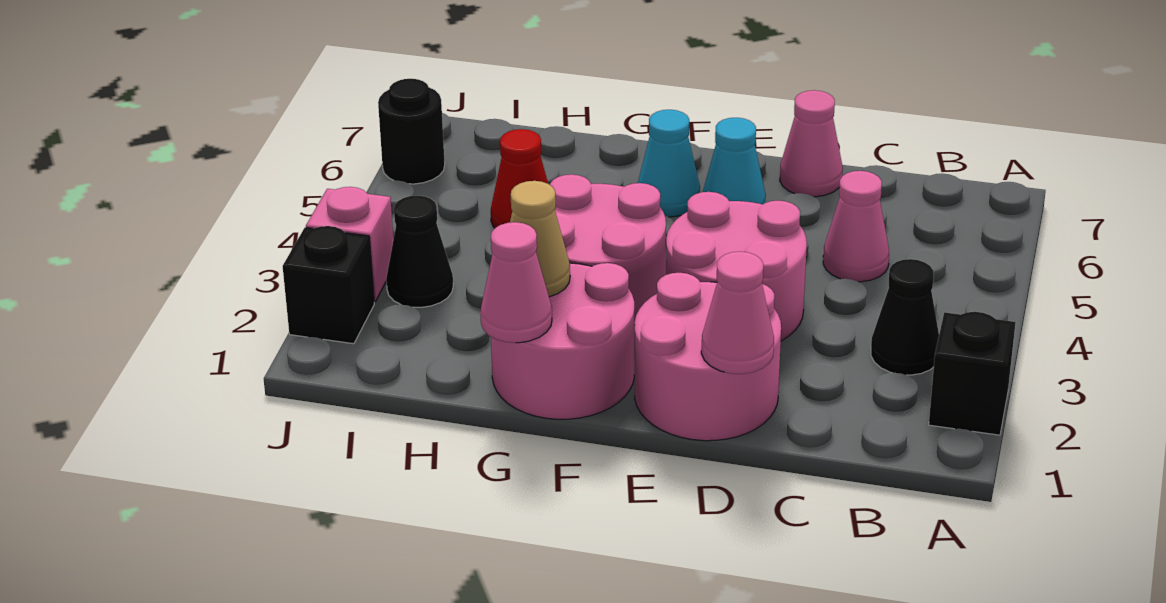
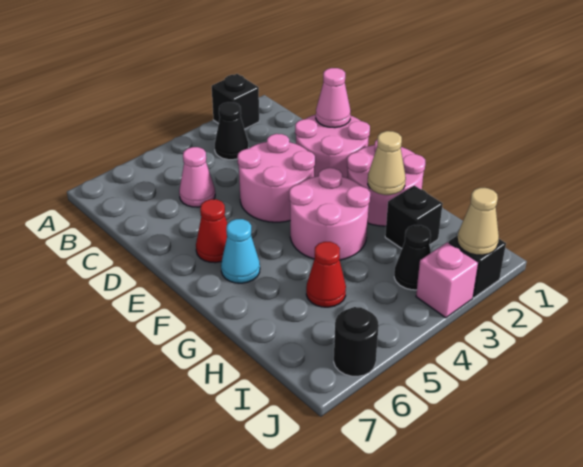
pink 1x1 cone [780,90,843,197] -> none
cyan 1x1 cone [703,118,766,204] -> red 1x1 cone [196,199,227,263]
pink 1x1 cone [480,222,552,343] -> none
none -> black 1x1 brick [385,186,443,249]
none -> tan 1x1 cone [457,188,499,255]

